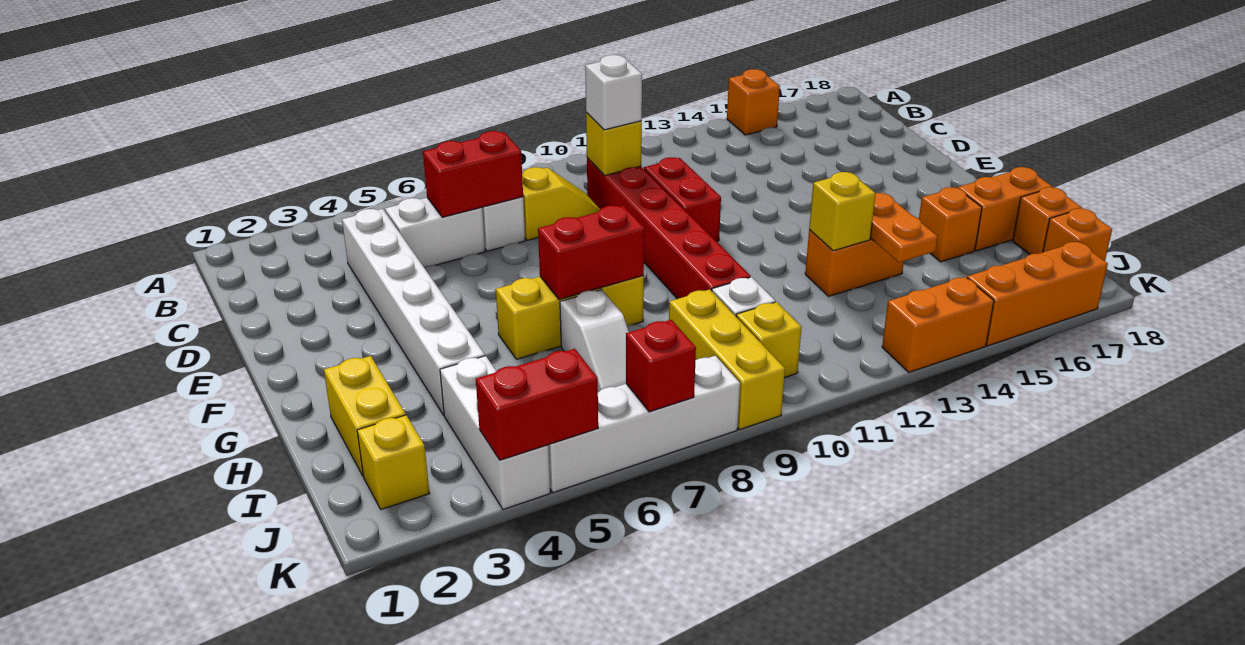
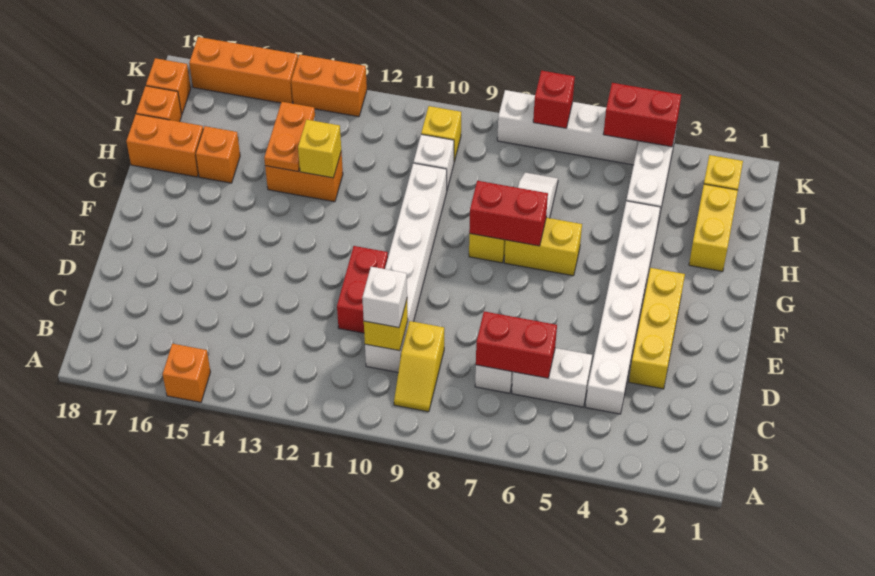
yellow 1x2 slope [522,167,600,240] -> yellow 1x2 slope turned to [394,321,444,412]
red 1x6 brick [587,158,750,299] -> white 1x6 brick [365,163,447,372]
yellow 1x3 brick [669,289,785,429] -> yellow 1x3 brick moved to [629,268,685,389]

